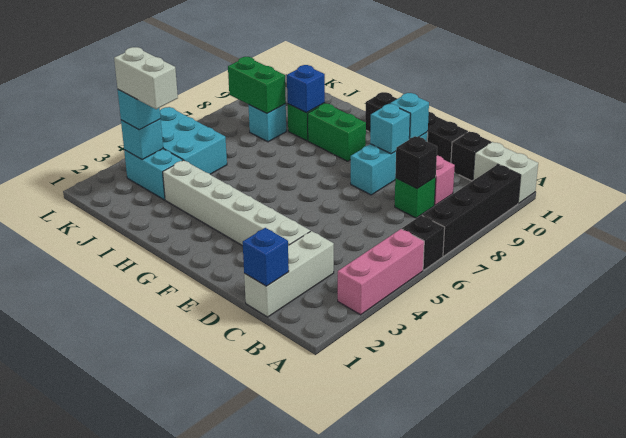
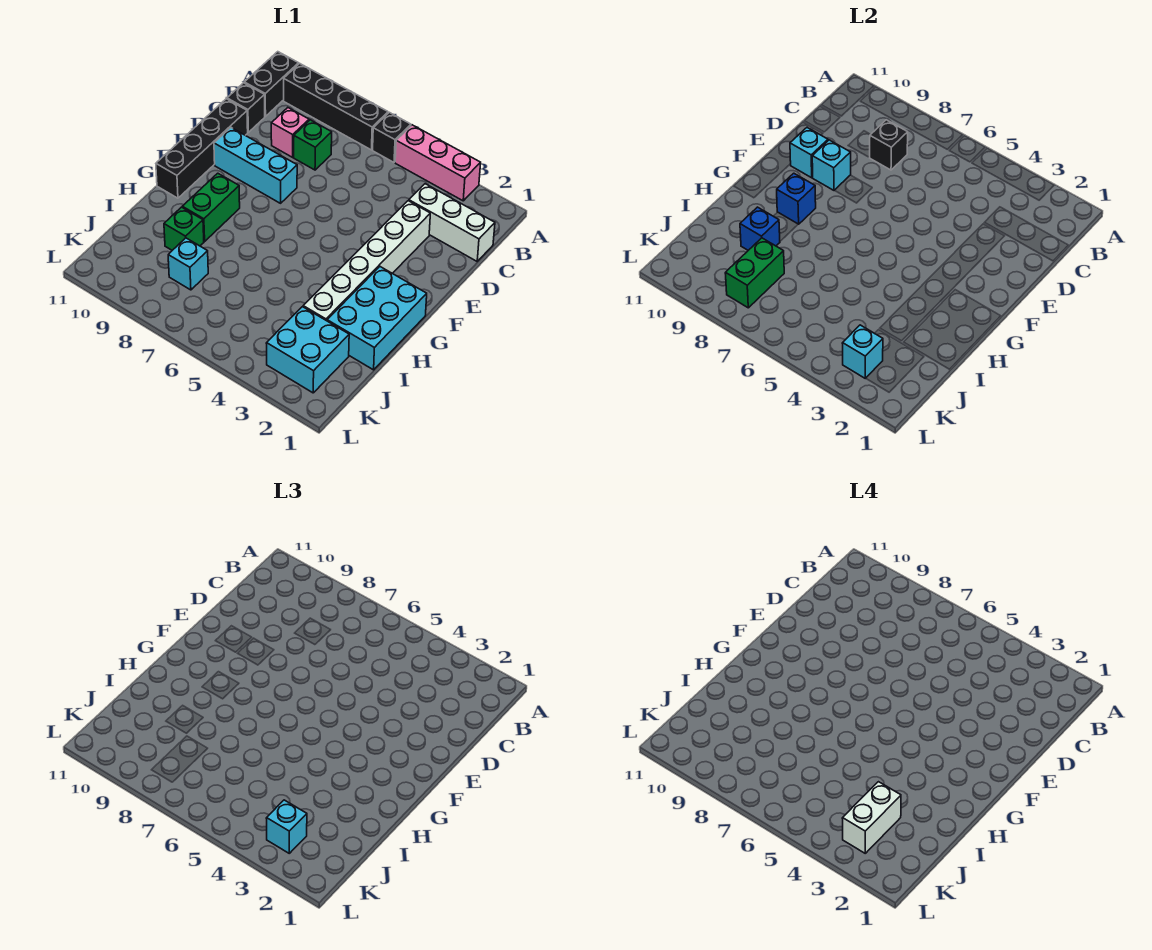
white 1x2 brick [473,142,538,203] -> black 1x2 brick [244,52,299,116]
blue 1x1 brick [243,228,289,286] -> blue 1x1 brick moved to [777,173,816,224]
cyan 1x2 brick [124,149,183,200] -> cyan 2x2 brick [266,307,349,393]
cyan 2x3 brick [160,107,227,174] -> cyan 2x3 brick moved to [327,267,427,370]

